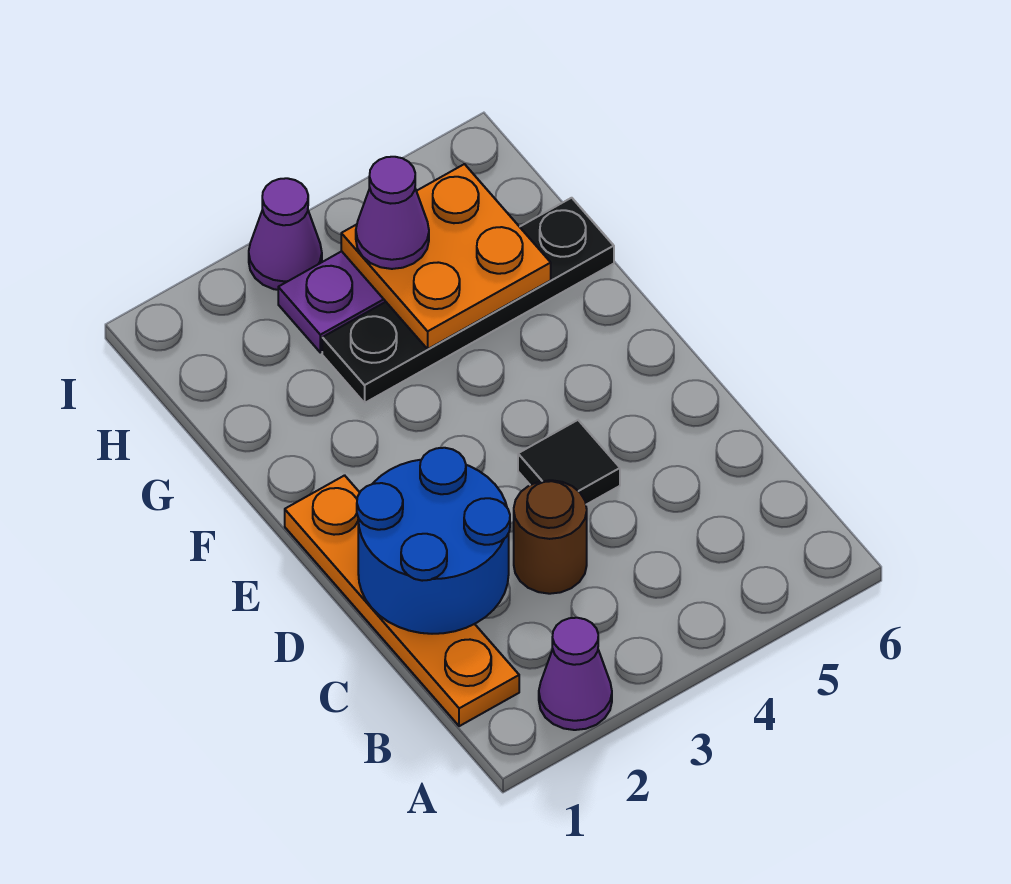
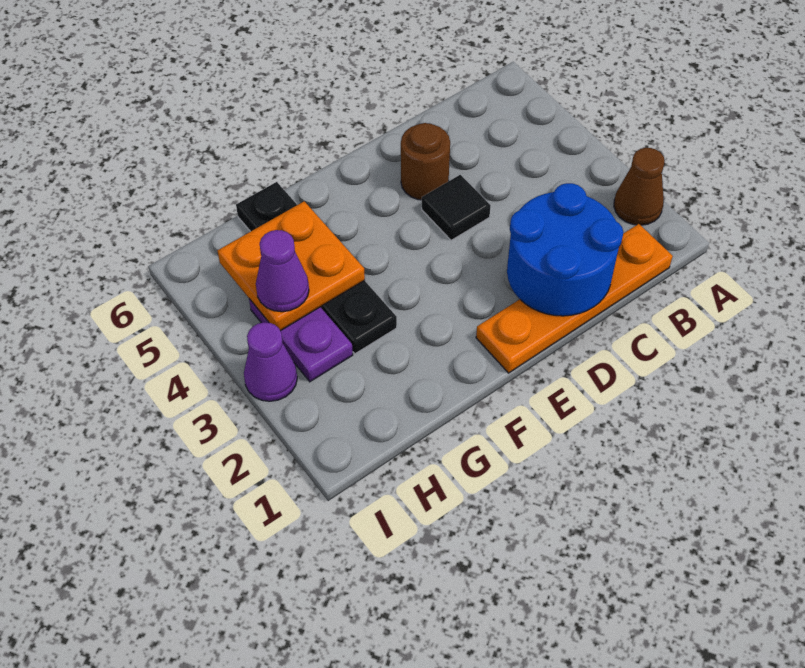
purple 1x1 cone [539,618,612,730] -> brown 1x1 cone [614,148,665,225]
brown 1x1 round brick [514,480,587,594] -> brown 1x1 round brick moved to [401,123,450,200]

